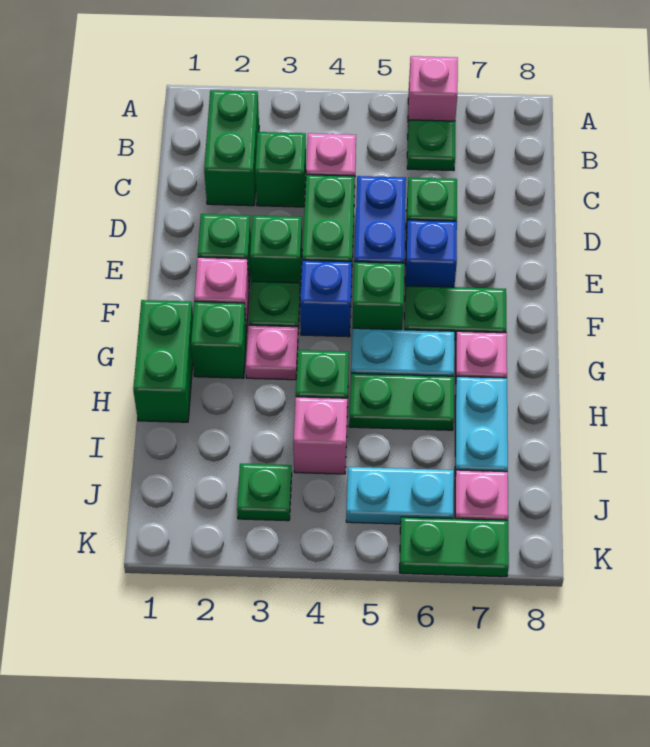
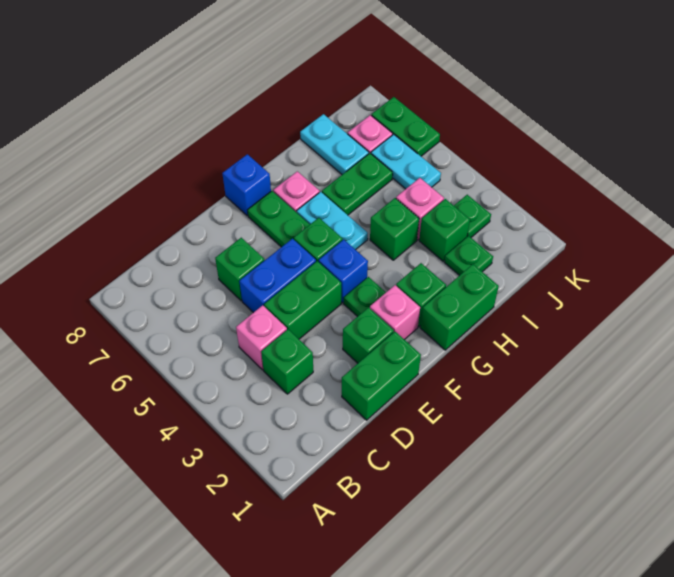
pink 1x1 brick [408,56,458,121] -> none
green 1x2 brick [204,90,259,206] -> green 1x2 brick moved to [342,332,421,420]
green 1x1 plate [407,120,455,171] -> green 1x1 plate moved to [444,236,493,276]
green 1x1 brick [250,216,302,286] -> green 1x1 brick moved to [419,199,470,261]
blue 1x1 brick [405,220,457,287] -> blue 1x1 brick moved to [222,154,271,216]
pink 1x1 plate [246,325,298,380] -> none
green 1x2 plate [349,373,454,430] -> green 1x2 plate turned to [322,153,393,215]
cyan 1x2 plate [455,376,508,476] -> cyan 1x2 plate turned to [300,114,369,175]

